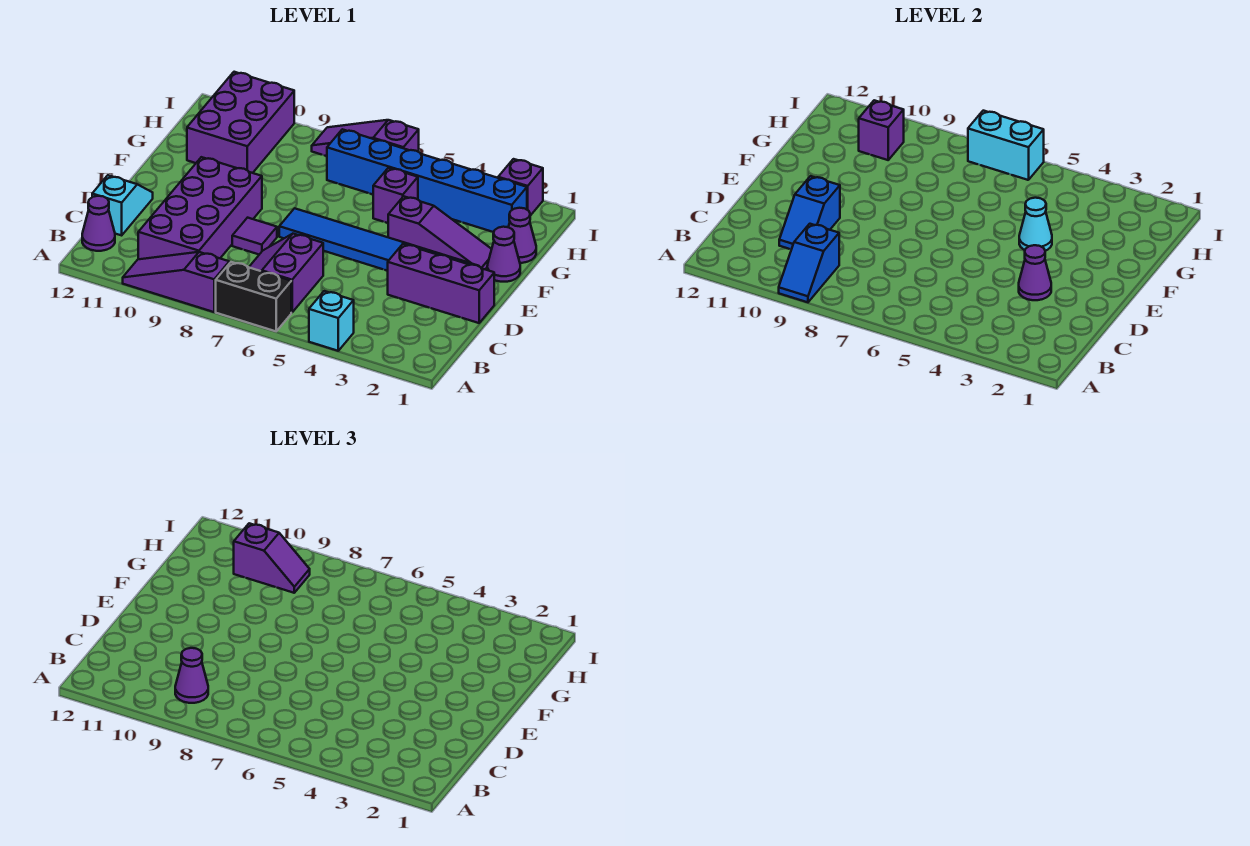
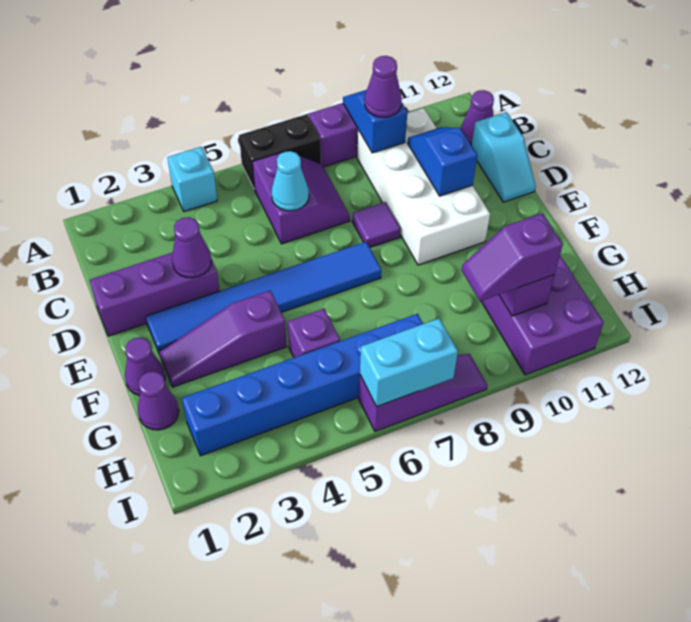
purple 2x4 brick [138,157,262,259] -> white 2x4 brick [357,108,490,265]
cyan 1x1 cone [1019,198,1052,251] -> cyan 1x1 cone moved to [271,151,309,211]
purple 1x1 brick [498,159,543,216] -> none

